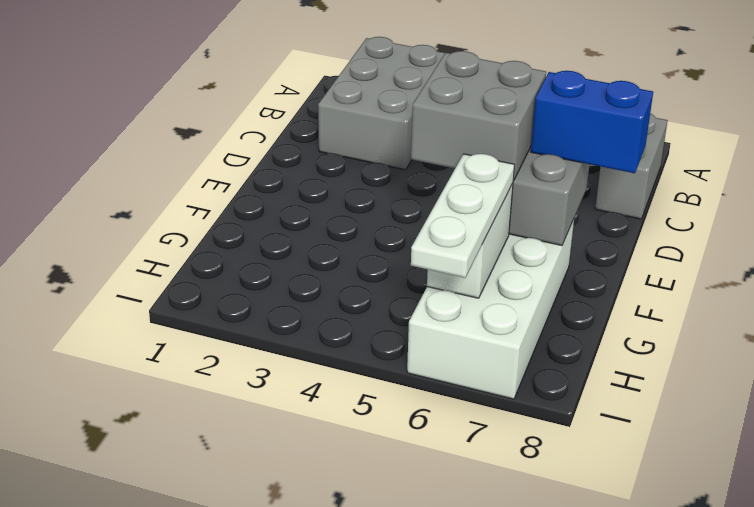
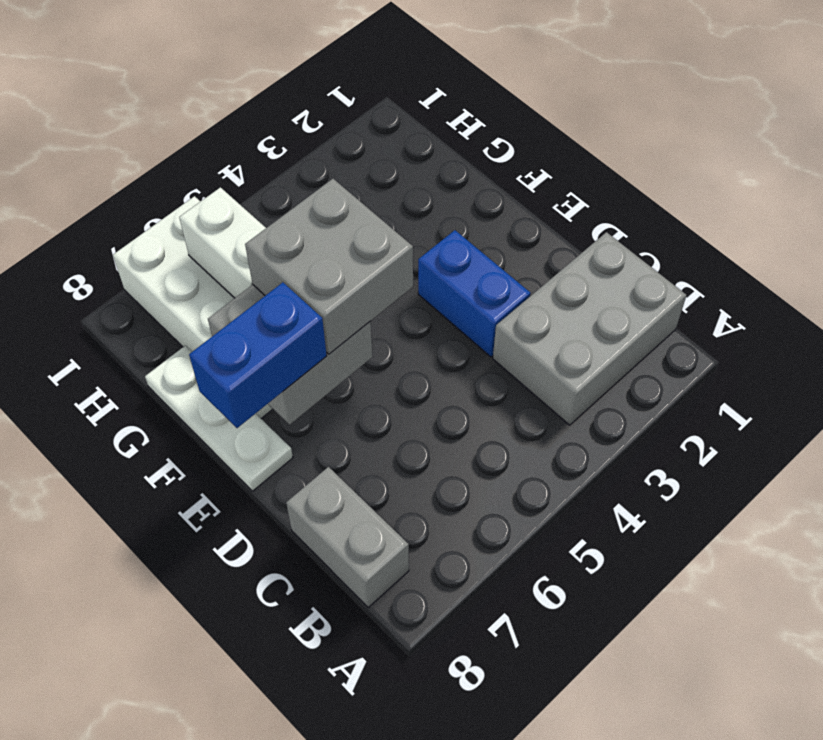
grey 2x3 brick [318,37,445,170] -> grey 2x3 brick turned to [493,232,686,425]
none -> blue 1x2 brick [418,230,531,357]
white 1x3 plate [411,154,514,278] -> white 1x3 plate moved to [145,346,293,491]

